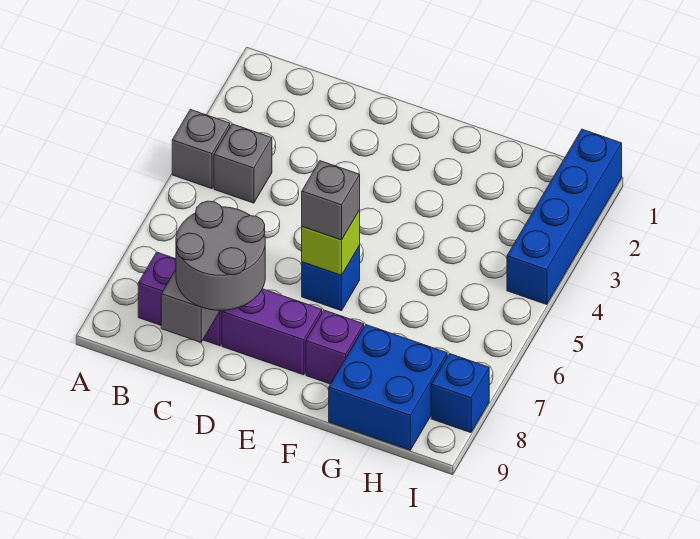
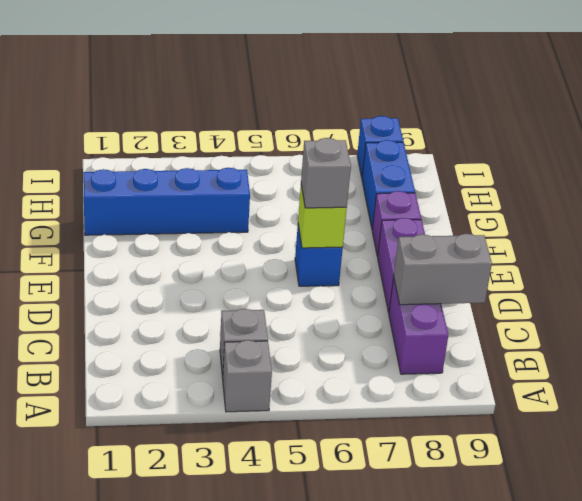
grey 2x2 round brick [176,201,265,311] -> none
blue 2x2 brick [329,325,447,450] -> blue 1x2 brick [362,140,415,228]
blue 1x4 brick [507,129,622,305] -> blue 1x4 brick moved to [83,168,250,235]

